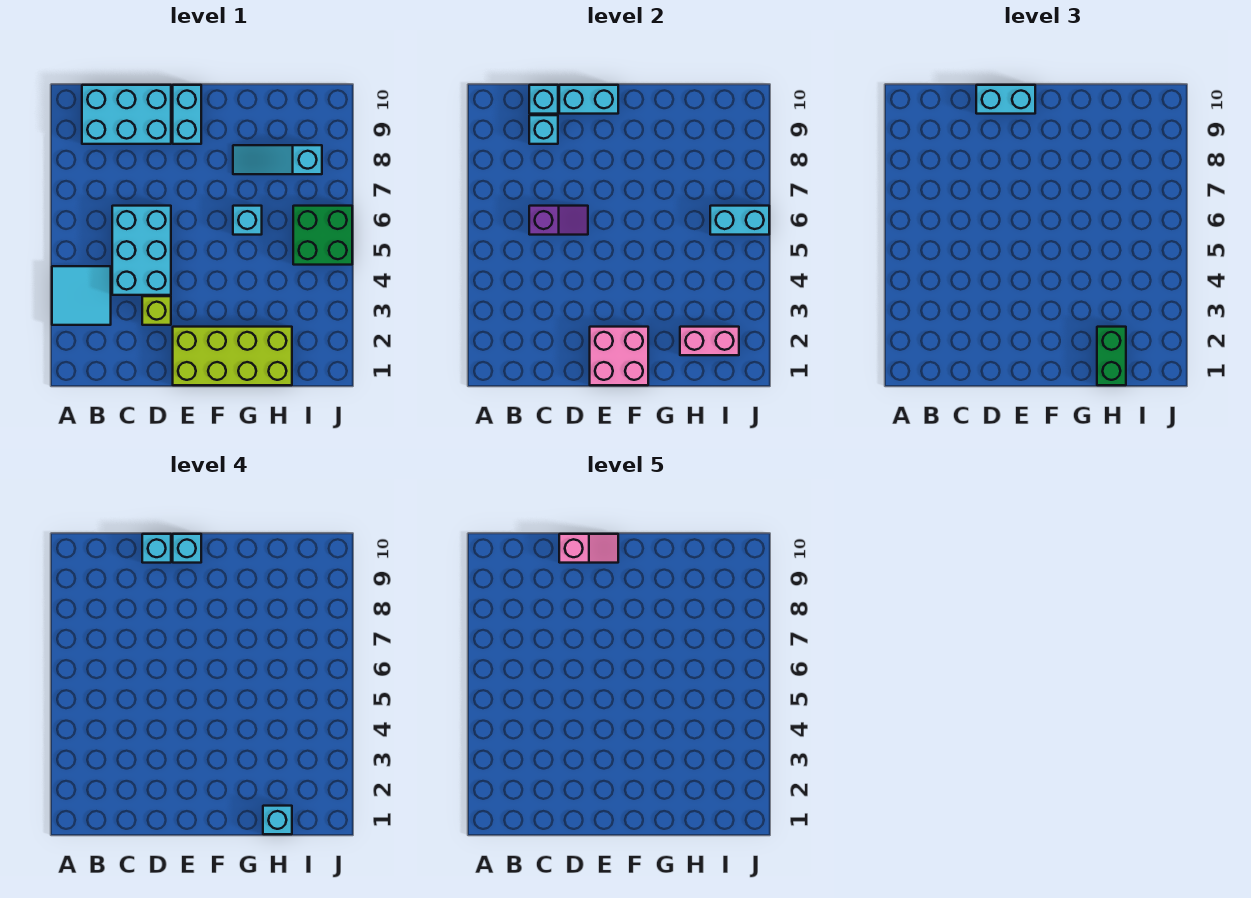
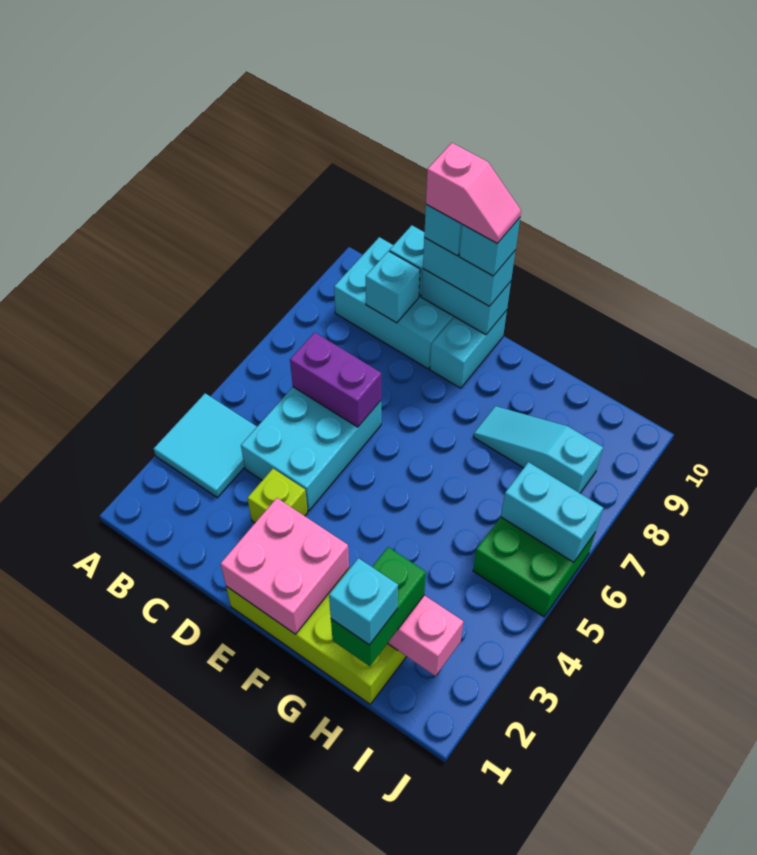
purple 1x2 slope [529,206,588,235] -> purple 1x2 brick [290,332,381,427]
cyan 1x1 brick [233,206,262,235] -> none

